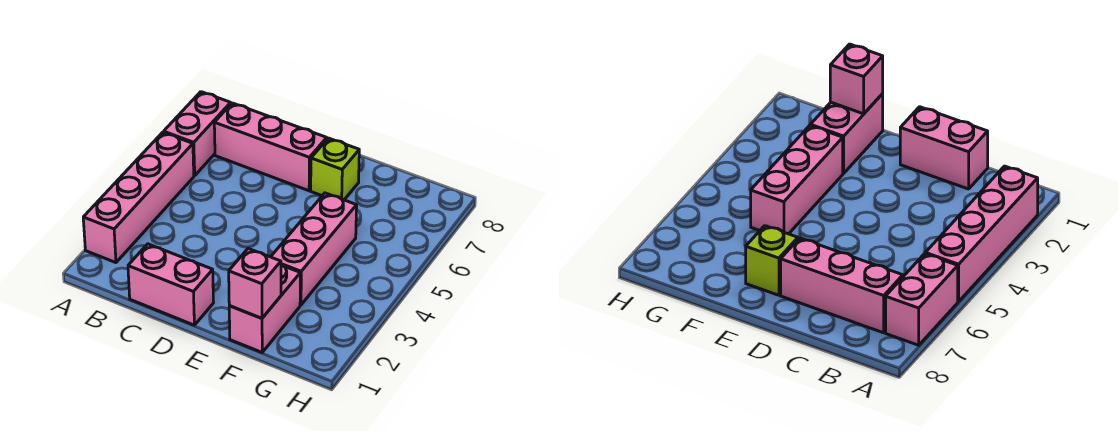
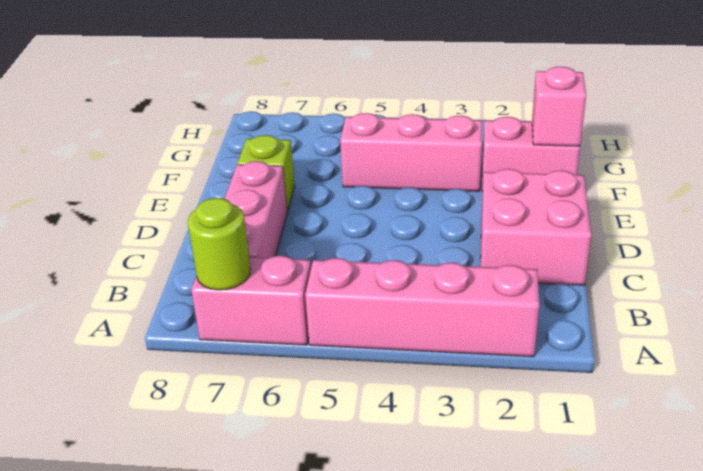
none -> lime 1x1 round brick [188,198,251,290]
pink 1x2 brick [128,244,214,325] -> pink 2x2 brick [481,169,591,285]

